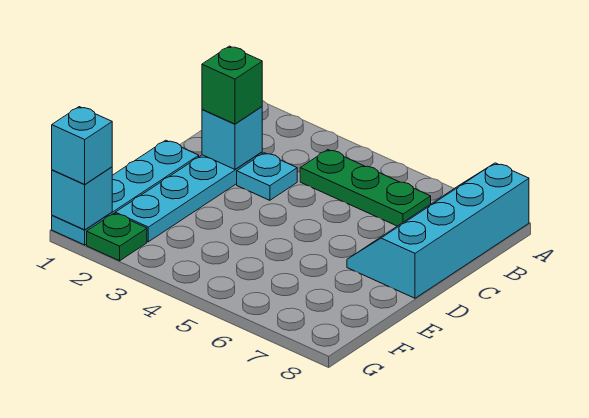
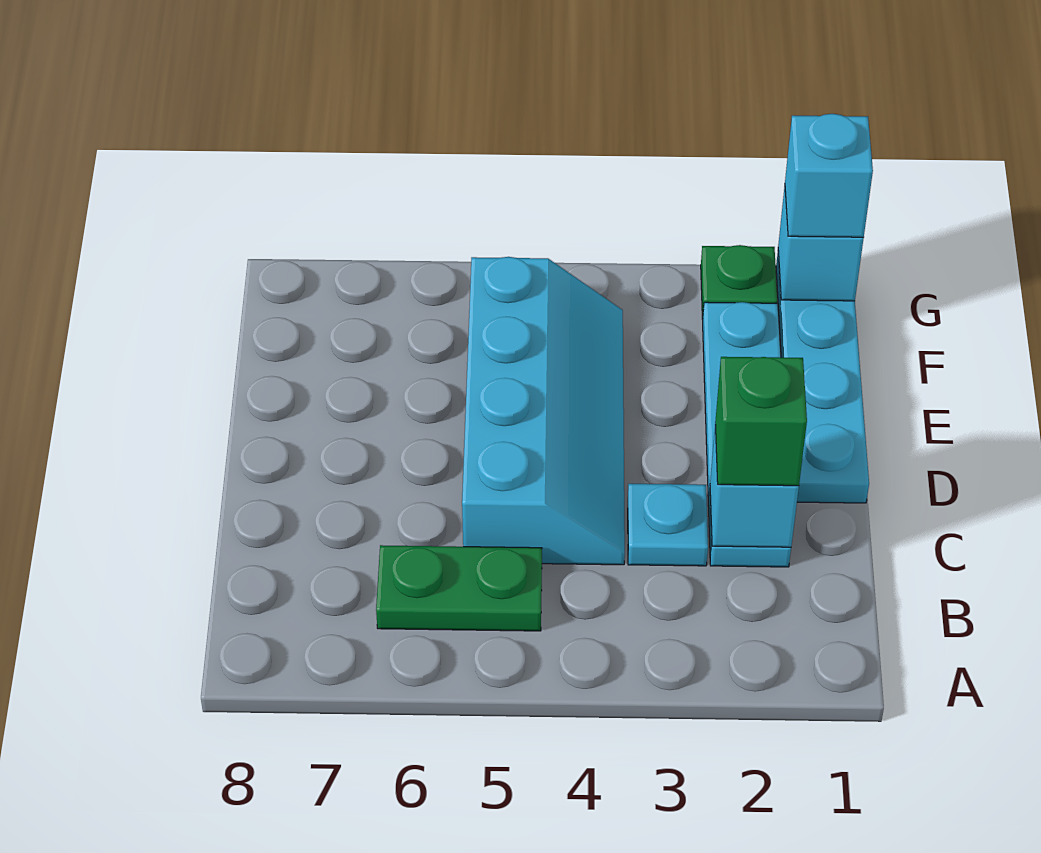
cyan 2x4 slope [347,163,529,298] -> cyan 2x4 slope moved to [462,257,625,565]
green 1x3 plate [300,150,431,226] -> green 1x2 plate [376,545,542,631]

